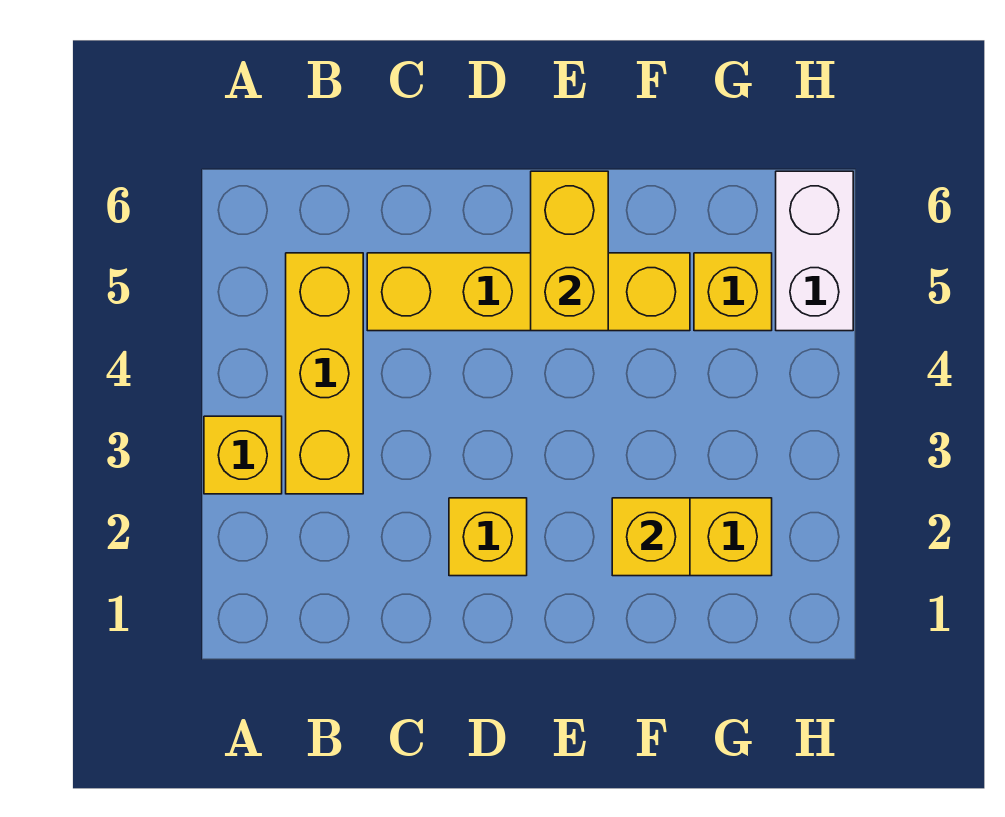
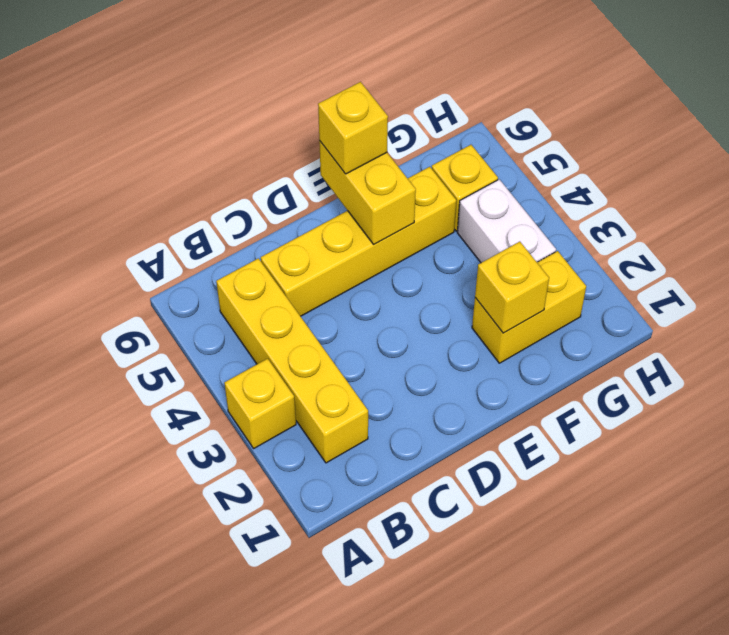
yellow 1x3 brick [286,253,363,494] -> yellow 1x4 brick [216,258,368,463]
yellow 1x1 brick [449,498,527,576] -> yellow 1x1 brick moved to [318,82,388,174]
white 1x2 brick [776,171,853,331] -> white 1x2 brick moved to [457,179,556,263]

